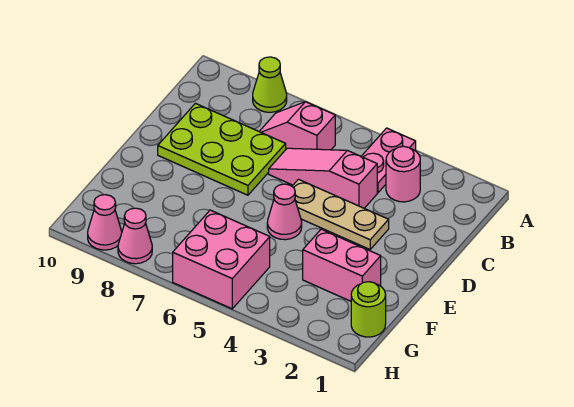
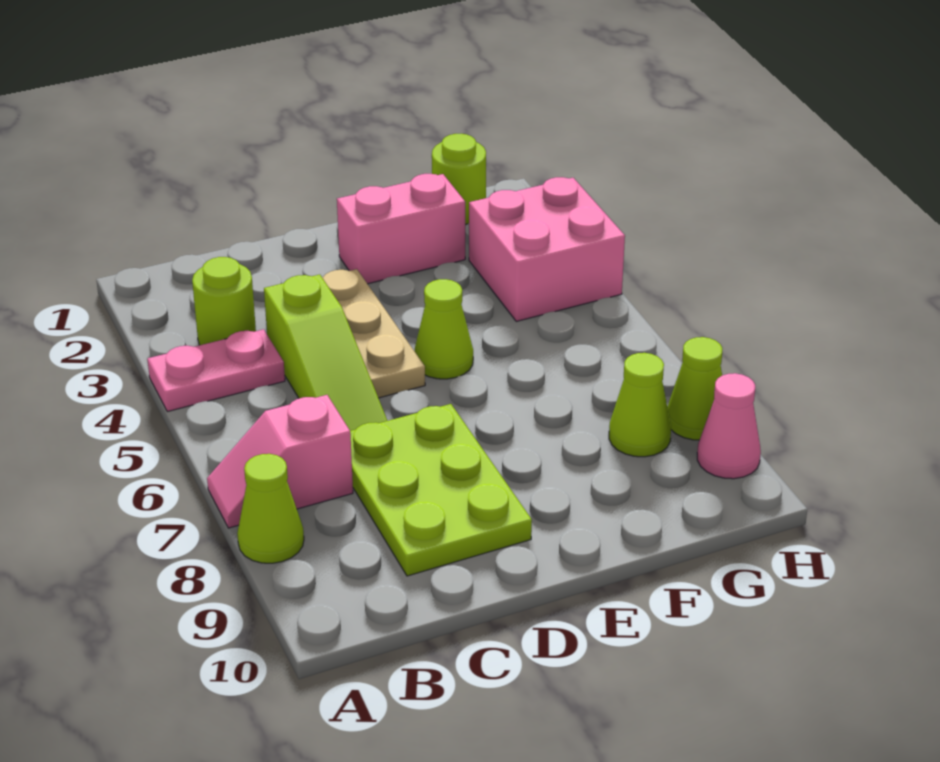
pink 1x1 round brick [386,146,420,202] -> lime 1x1 round brick [192,257,256,345]
pink 1x2 slope [259,102,335,150] -> pink 1x2 slope turned to [207,395,353,528]
pink 1x3 slope [269,148,377,208] -> lime 1x3 slope [264,274,387,431]
pink 1x1 cone [267,184,302,240] -> lime 1x1 cone [415,279,473,379]
pink 1x2 brick [303,229,381,301] -> pink 1x2 brick turned to [337,174,465,284]
pink 2x2 brick [173,210,270,309] -> pink 2x2 brick moved to [469,177,625,321]
none -> lime 1x1 cone [609,353,671,457]
pink 1x1 cone [118,208,152,264] -> lime 1x1 cone [667,337,722,440]

